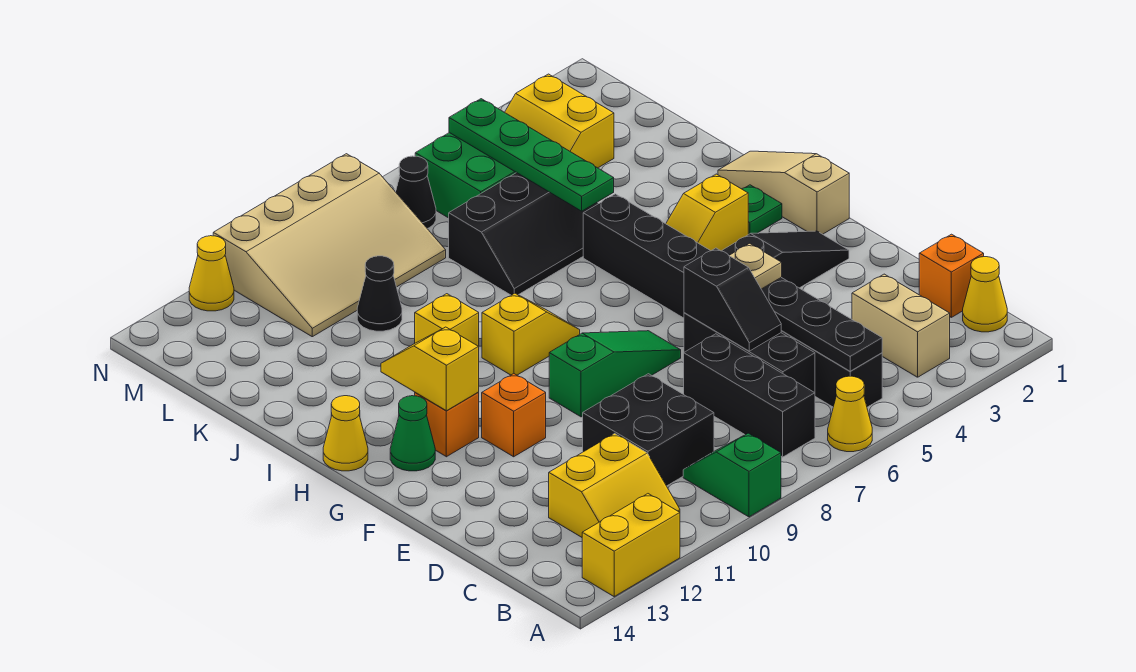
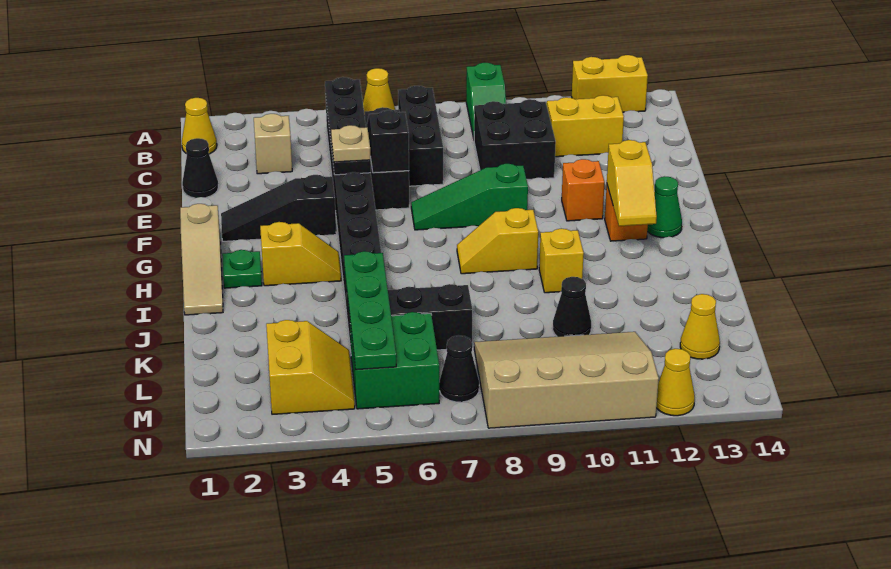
tan 1x2 brick [852,274,950,377] -> tan 1x1 brick [254,114,292,174]
orange 1x1 brick [919,234,984,317] -> none
none -> black 1x1 cone [182,138,218,198]
yellow 1x1 cone [323,396,368,471] -> yellow 1x1 cone moved to [680,294,720,359]

